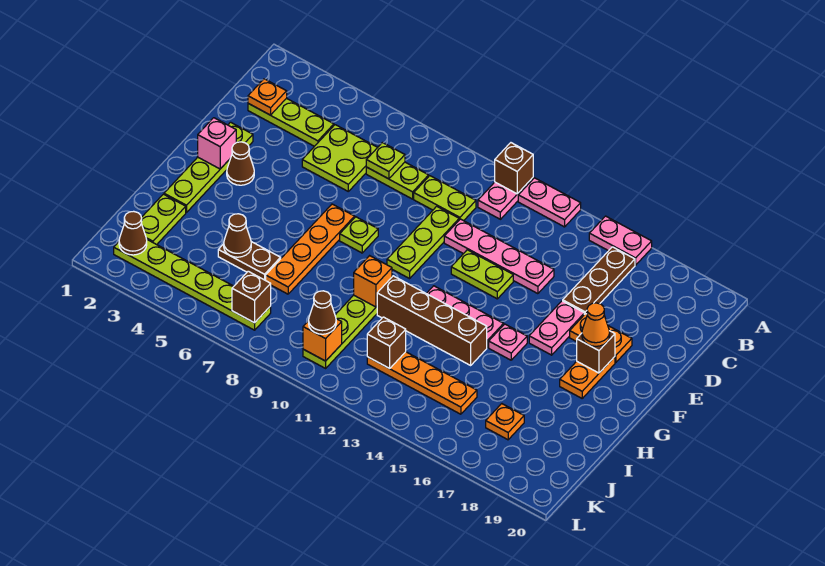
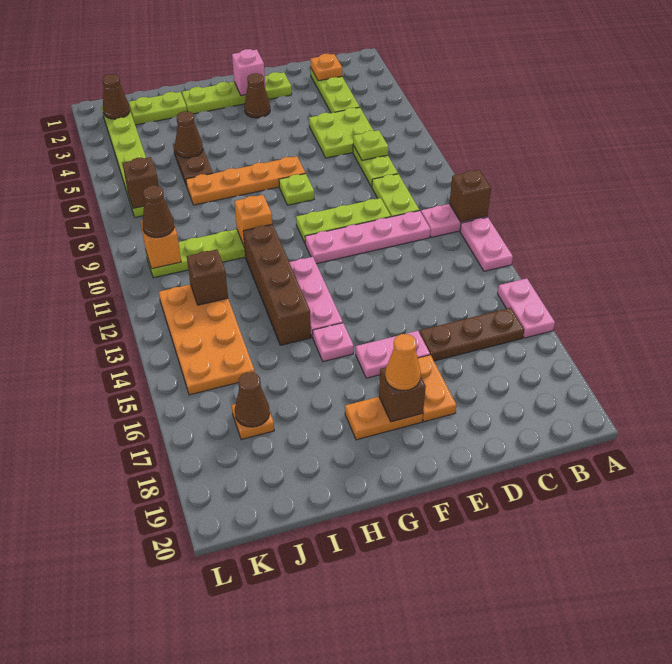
pink 1x4 plate [444,219,554,294] -> pink 1x4 plate turned to [305,211,430,264]
lime 1x2 plate [451,250,513,299] -> none
orange 1x4 plate [367,352,477,414] -> orange 2x4 plate [159,285,255,395]
none -> brown 1x1 cone [235,372,270,427]

